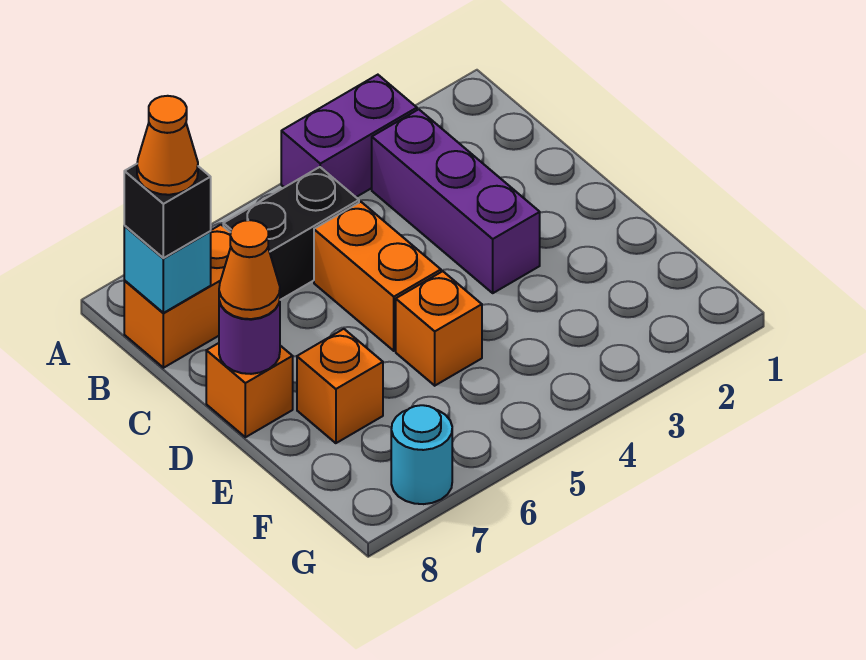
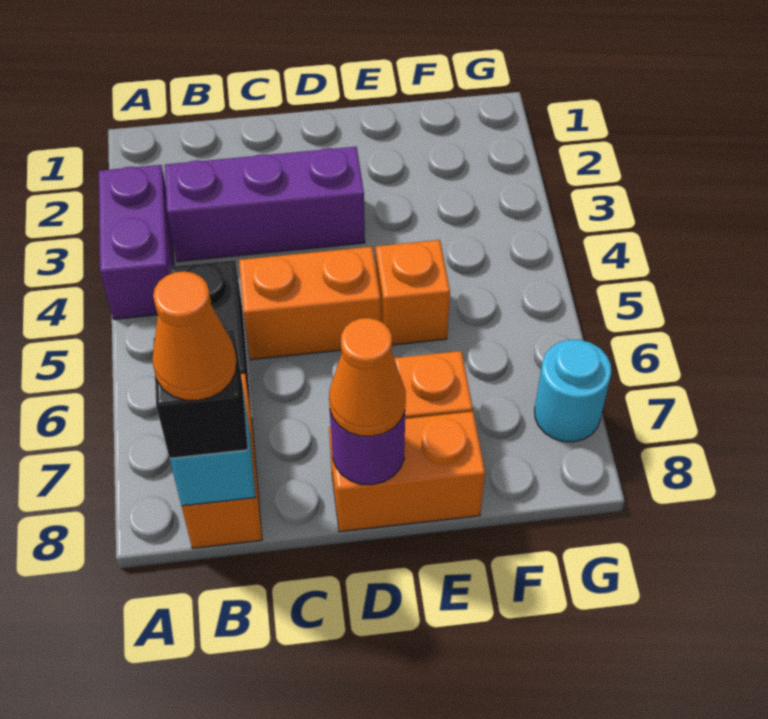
orange 1x1 brick [206,343,293,437] -> orange 1x2 brick [329,412,485,532]

